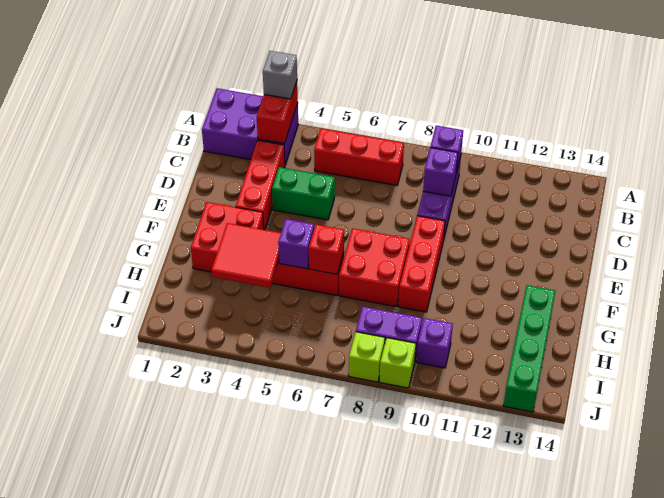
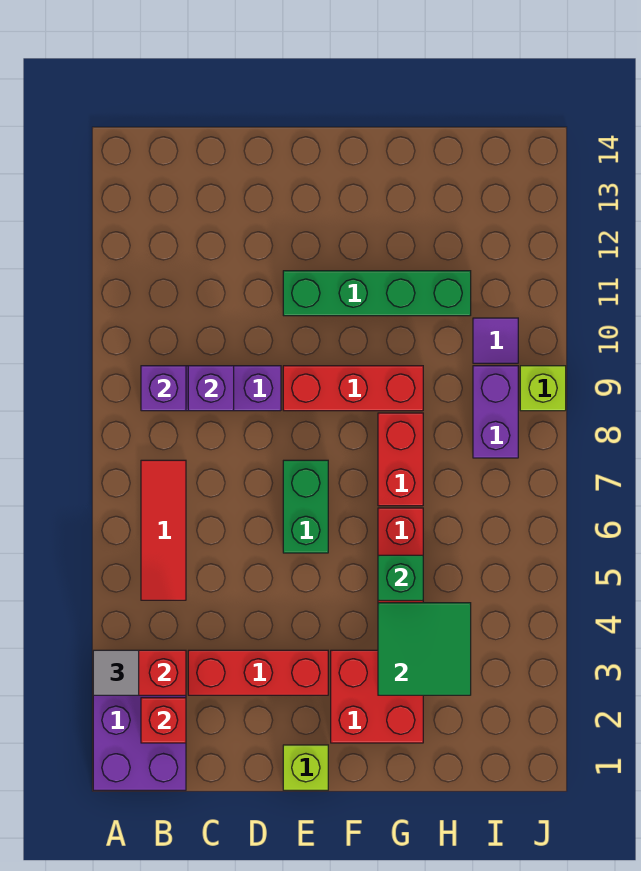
grey 1x1 brick [263,51,297,99] -> grey 1x1 tile [93,650,139,695]
red 1x3 brick [314,129,404,185] -> red 1x3 tile [141,460,186,600]
green 1x2 brick [272,167,335,220] -> green 1x2 brick moved to [283,460,328,553]
red 2x2 brick [339,228,410,307] -> red 1x2 brick [378,413,423,506]
red 2x2 tile [211,223,281,288] -> green 2x2 tile [378,603,471,695]
purple 1x1 brick [278,219,314,269] -> green 1x1 brick [378,555,423,600]
red 1x1 brick [309,225,344,274] -> red 1x1 brick moved to [141,698,186,743]
green 1x4 brick [504,285,555,412] -> green 1x4 brick moved to [283,271,471,316]
purple 1x1 brick [416,318,453,368] -> purple 1x1 tile [473,318,518,363]
lime 1x1 brick [349,332,385,382] -> lime 1x1 brick moved to [283,745,328,790]

